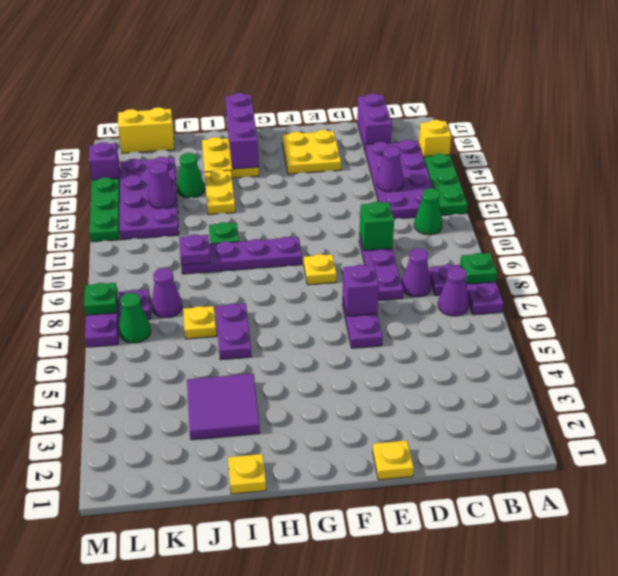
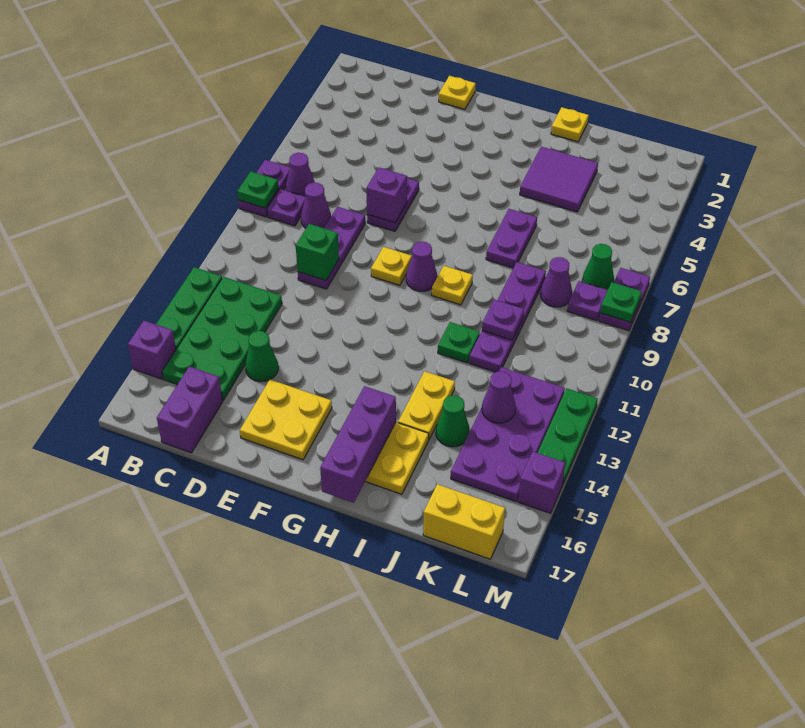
yellow 1x1 brick [419,120,451,158] -> purple 1x1 brick [128,321,176,379]
green 1x1 cone [414,188,442,235] -> green 1x1 cone moved to [246,331,278,382]
purple 2x4 plate [365,140,433,219] -> green 2x4 plate [162,277,282,400]
purple 1x1 cone [377,146,404,192] -> purple 1x1 cone moved to [406,242,437,291]
purple 1x4 plate [181,237,302,274] -> purple 1x4 plate turned to [469,262,546,372]
yellow 1x1 plate [183,306,216,339] -> yellow 1x1 plate moved to [432,266,473,305]

